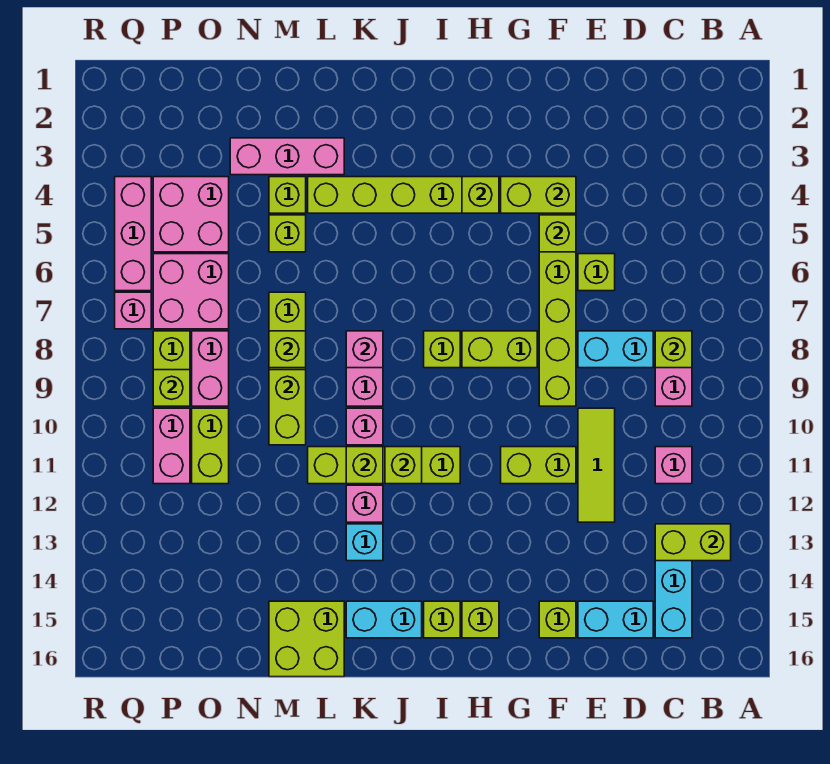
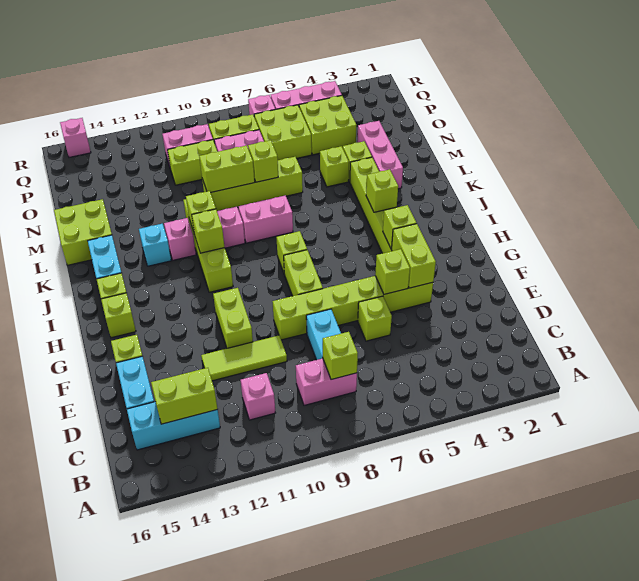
lime 1x2 brick [655,524,731,561] -> lime 1x2 brick turned to [151,368,217,424]
pink 1x1 brick [346,331,383,368] -> pink 1x1 brick moved to [60,118,91,157]
pink 2x2 brick [153,177,229,252] -> lime 2x2 brick [299,96,356,155]
pink 2x2 brick [153,254,229,329] -> lime 2x2 brick [254,105,312,160]
lime 1x1 brick [153,370,190,406] -> lime 1x1 brick moved to [366,169,398,212]

